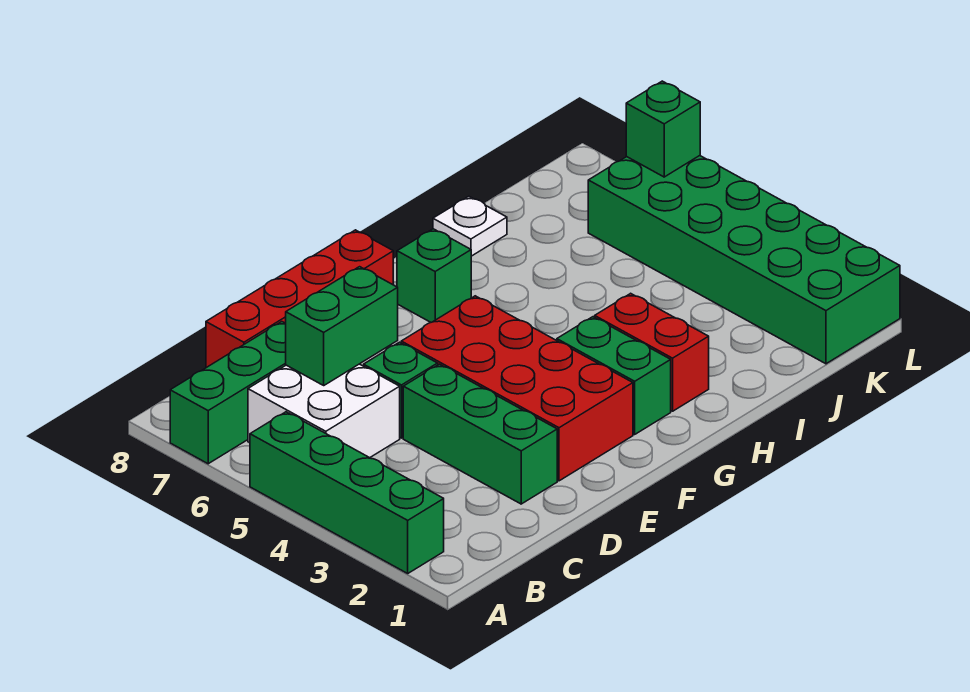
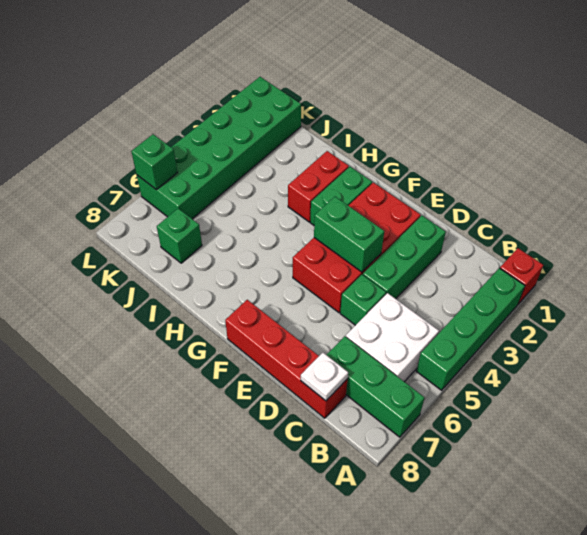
none -> red 1x1 brick [500,248,543,304]
green 1x2 brick [286,267,398,385] -> green 1x2 brick moved to [314,197,384,272]
green 1x1 brick [397,229,471,322] -> green 1x1 brick moved to [157,209,202,263]
white 1x1 plate [433,196,507,256] -> white 1x1 plate moved to [301,353,348,401]

